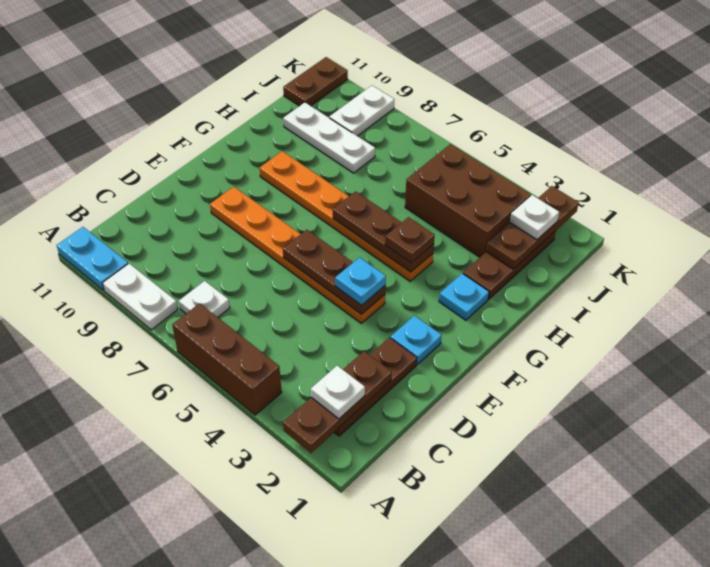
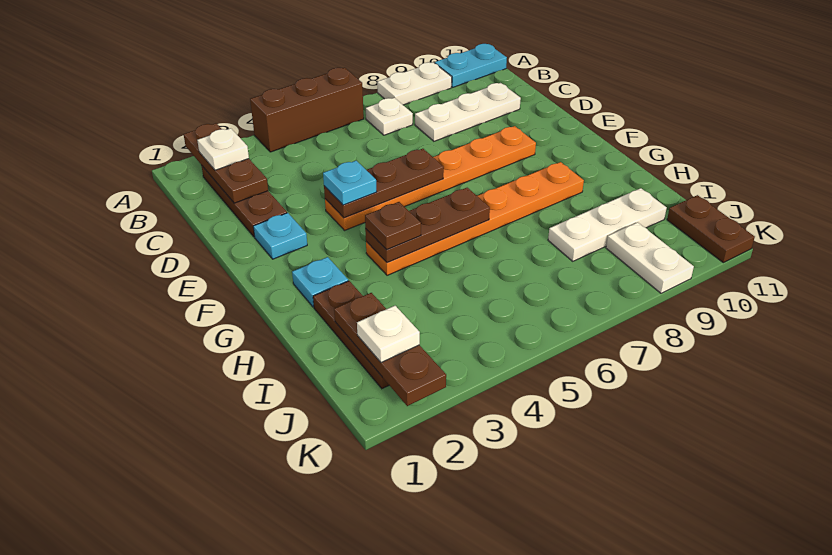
none -> white 1x3 plate [415,83,521,141]
brown 2x3 brick [405,144,531,257] -> none

